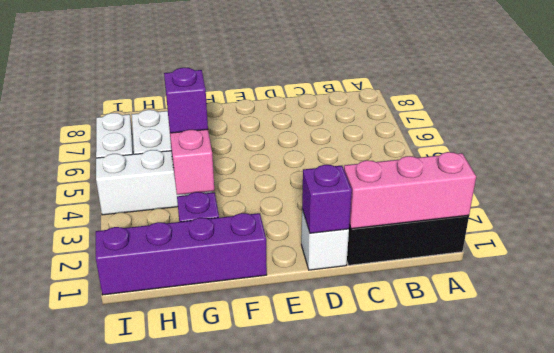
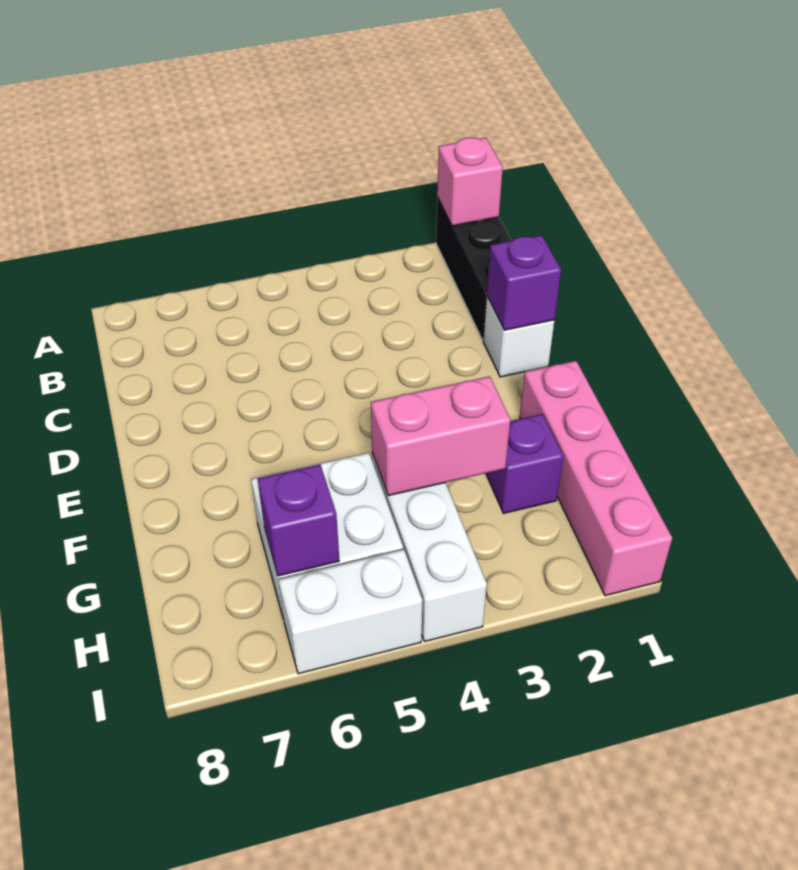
pink 1x3 brick [344,152,476,229] -> pink 1x1 brick [437,137,503,226]
purple 1x4 brick [96,213,267,295] -> pink 1x4 brick [520,361,672,596]
purple 1x1 brick [164,68,208,133] -> purple 1x1 brick moved to [258,464,339,576]

